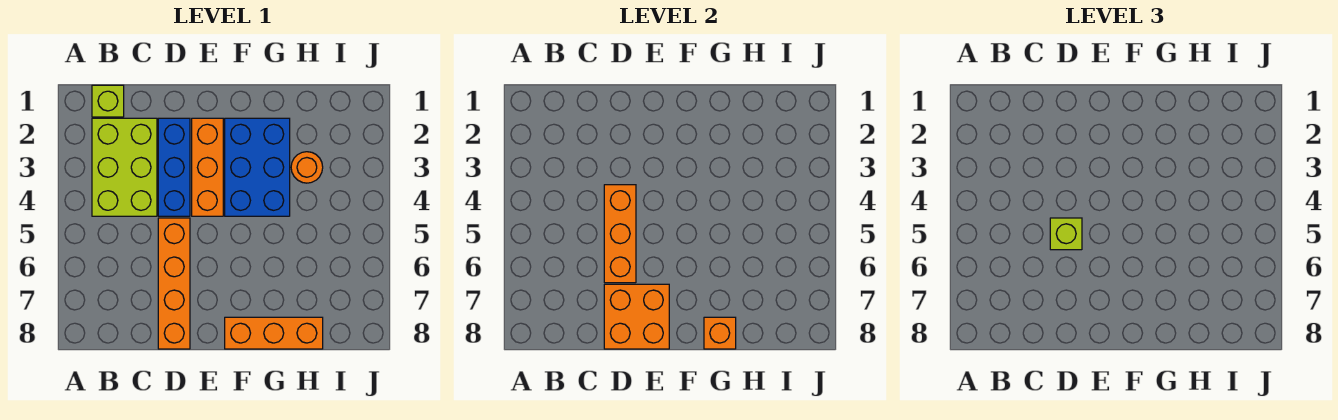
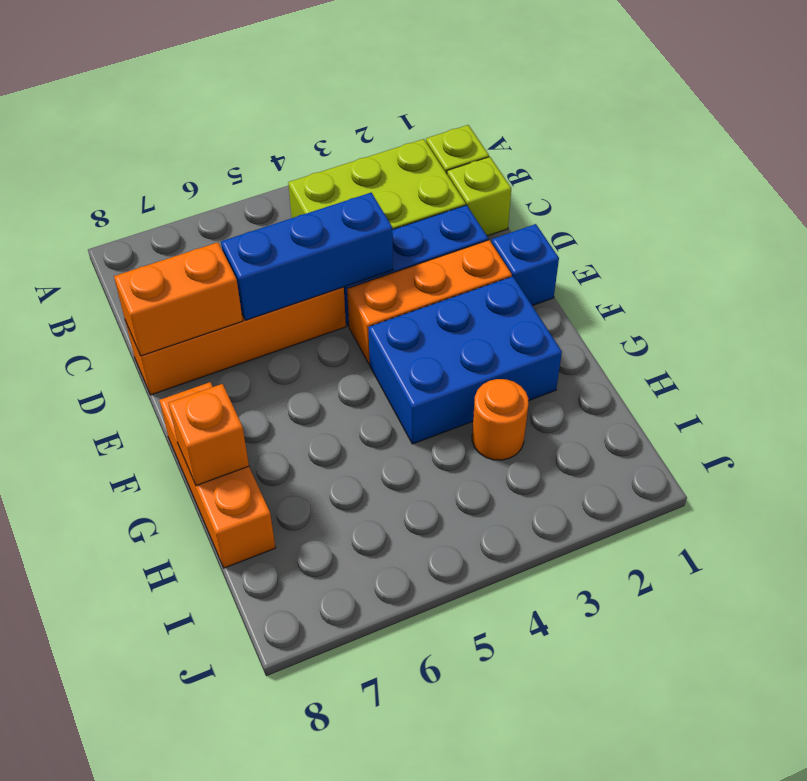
orange 1x3 brick [604,185,636,283] -> blue 1x3 brick [221,193,393,320]
lime 1x1 brick [1050,218,1082,250] -> lime 1x1 brick moved to [447,157,511,236]
orange 2x2 brick [604,284,669,349] -> orange 1x2 brick [114,242,243,356]
none -> blue 1x1 brick [491,224,559,306]

